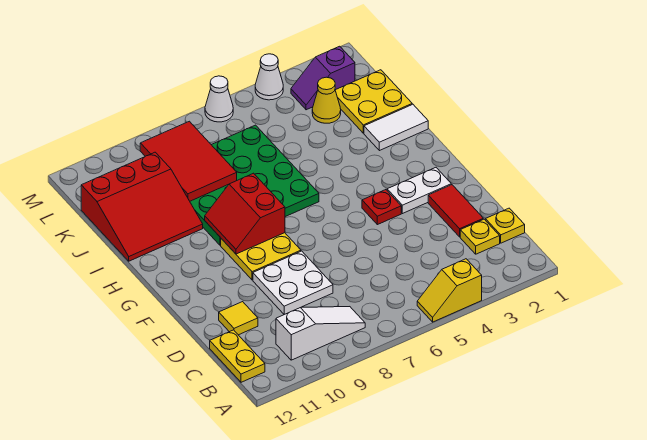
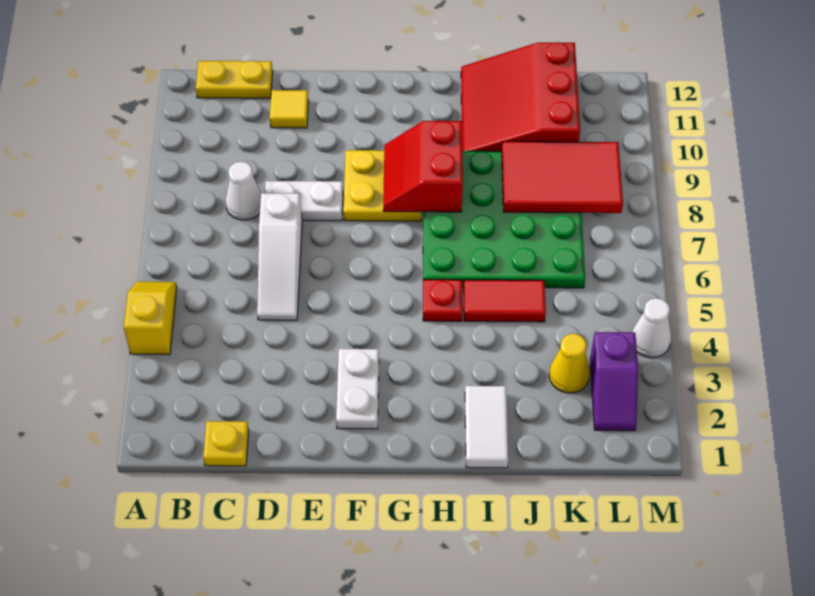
white 1x3 slope [276,307,365,360] -> white 1x3 slope moved to [257,193,302,320]
yellow 1x1 plate [460,219,500,254] -> none
red 1x2 tile [428,185,483,237] -> red 1x2 tile moved to [464,280,546,322]
white 2x2 plate [253,251,333,314] -> white 1x2 plate [265,181,343,221]
red 1x1 plate [362,190,401,225] -> red 1x1 plate moved to [423,280,463,321]
red 2x2 slope [205,173,285,254] -> red 2x2 slope turned to [383,121,463,212]
yellow 2x2 plate [335,70,412,133] -> none
purple 1x2 slope [291,46,355,110] -> purple 1x2 slope turned to [590,332,638,431]
white 1x1 cone [205,76,233,122] -> white 1x1 cone moved to [225,161,261,220]

